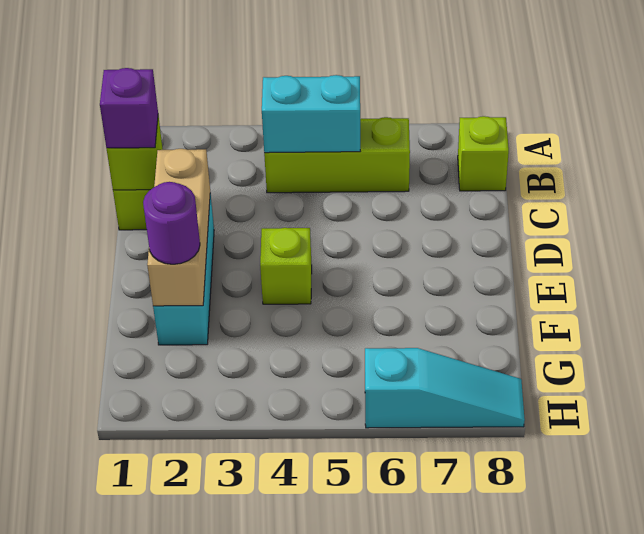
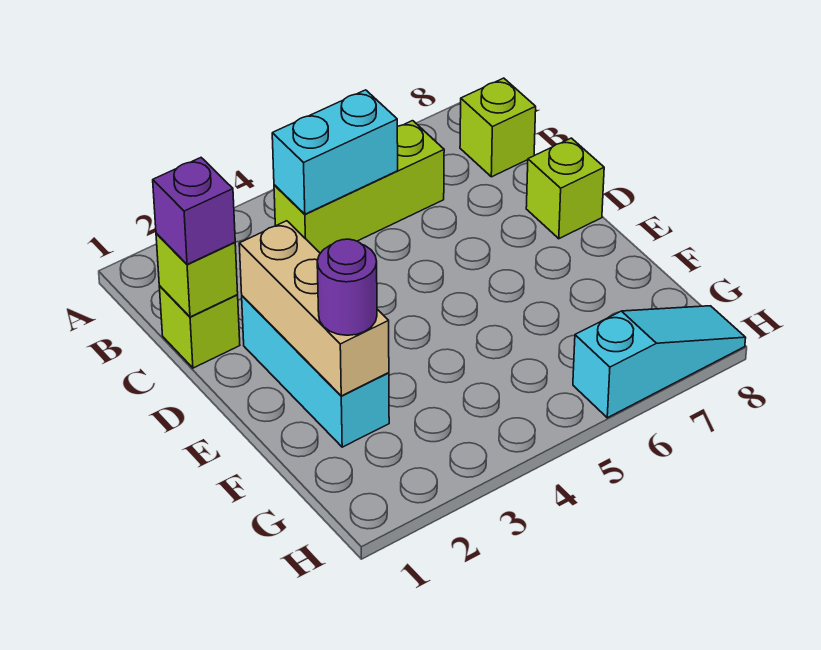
lime 1x1 brick [260,228,312,304] -> lime 1x1 brick moved to [526,138,604,239]

